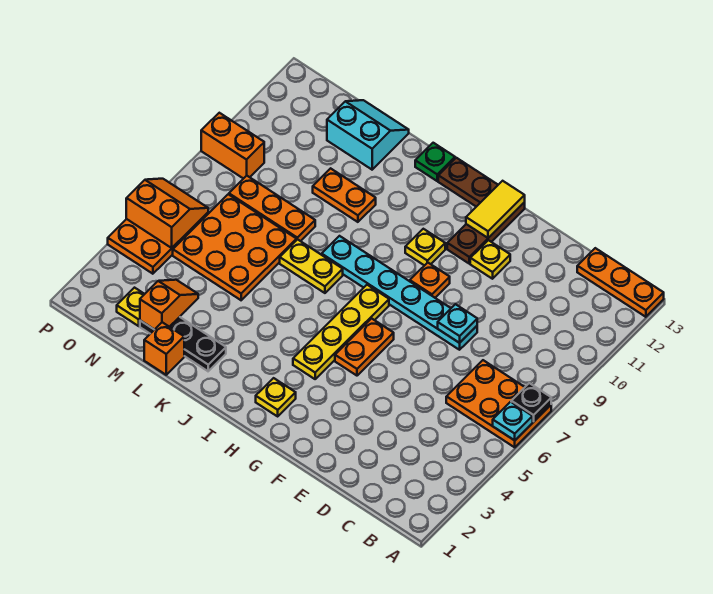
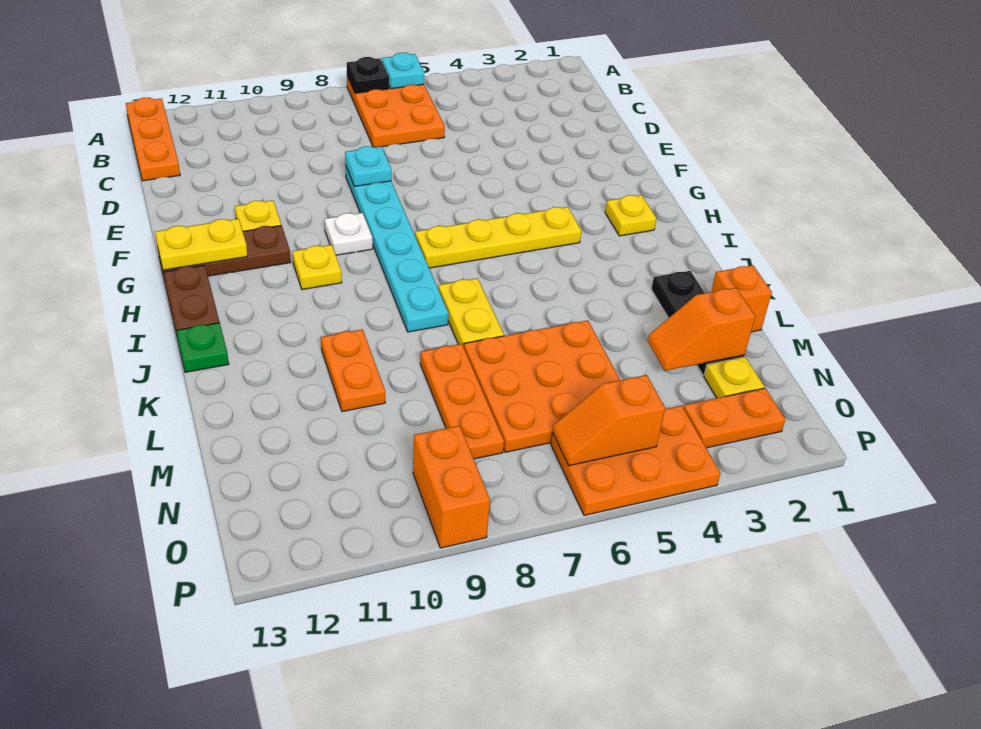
orange 1x2 plate [335,318,394,376] -> orange 1x2 plate moved to [683,388,785,448]
orange 1x1 plate [410,263,450,298] -> white 1x1 plate [325,213,373,255]
yellow 1x2 tile [466,181,525,238] -> yellow 1x2 plate [155,219,247,270]
cyan 2x2 slope [327,100,409,170] -> none
orange 2x2 slope [126,179,208,248] -> orange 1x2 slope [553,375,665,466]

